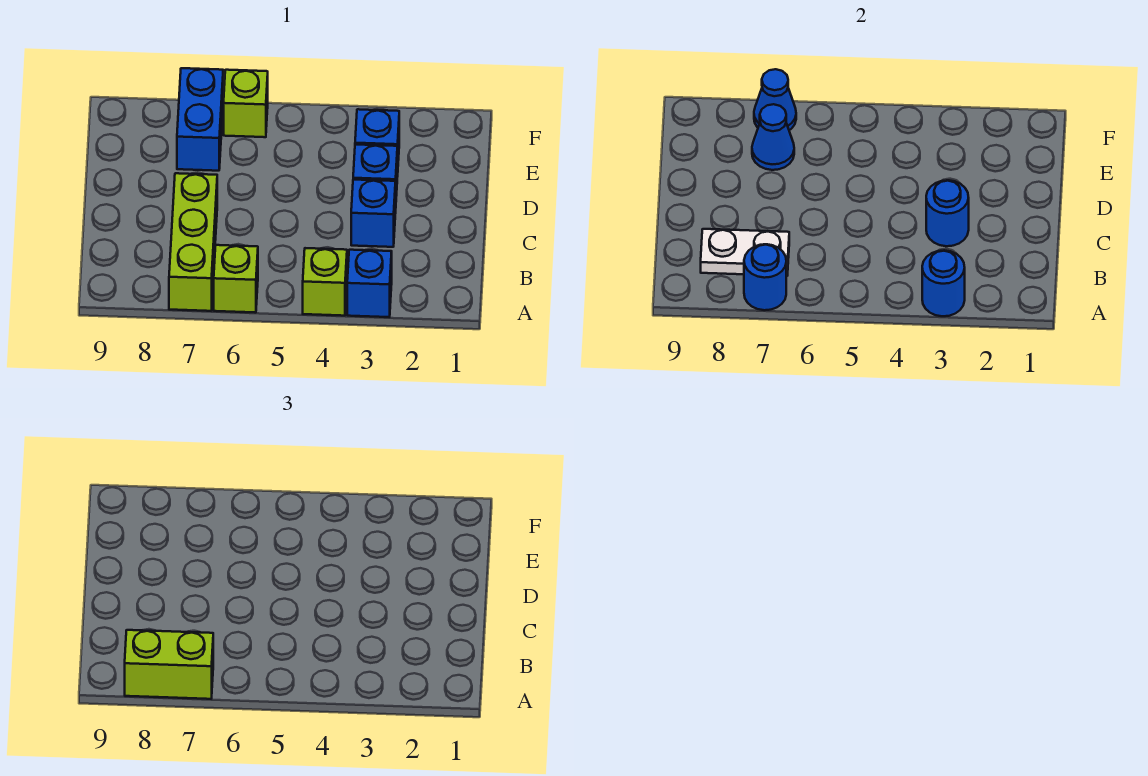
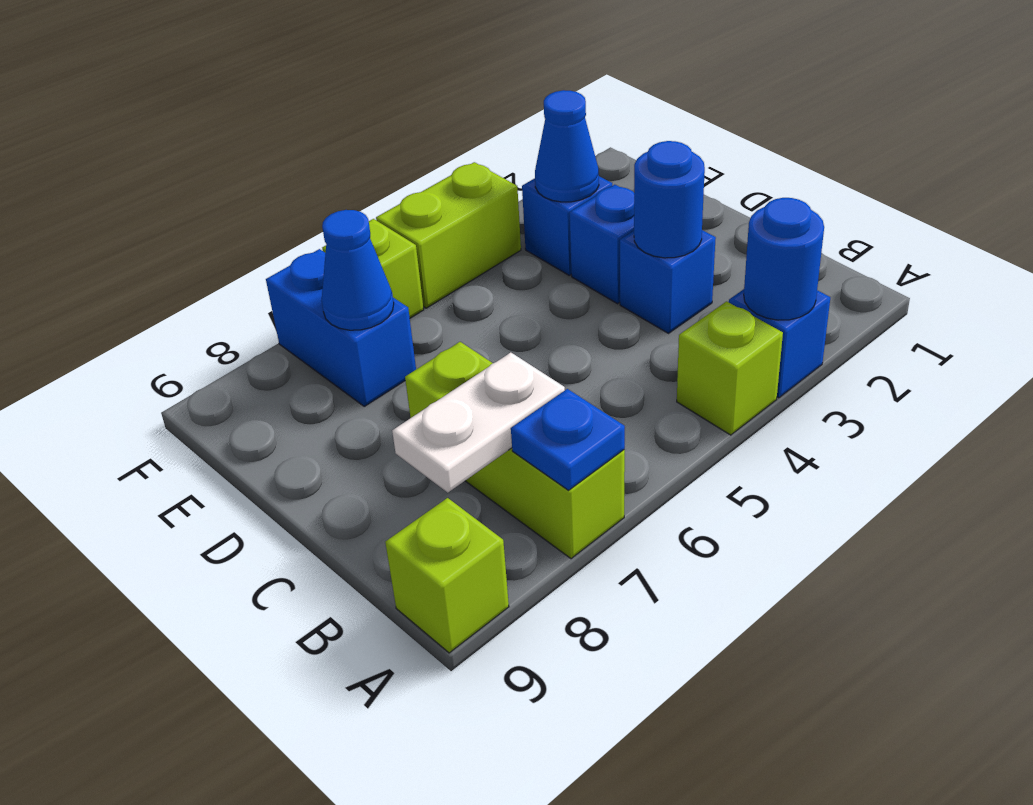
lime 1x1 brick [214,245,258,313] -> lime 1x1 brick moved to [385,498,509,653]
blue 1x1 round brick [744,244,786,310] -> blue 1x1 plate [511,389,625,490]
lime 1x2 brick [125,630,213,699] -> lime 1x2 brick moved to [376,162,521,308]
blue 1x1 cone [754,69,796,130] -> blue 1x1 cone moved to [535,90,599,202]

